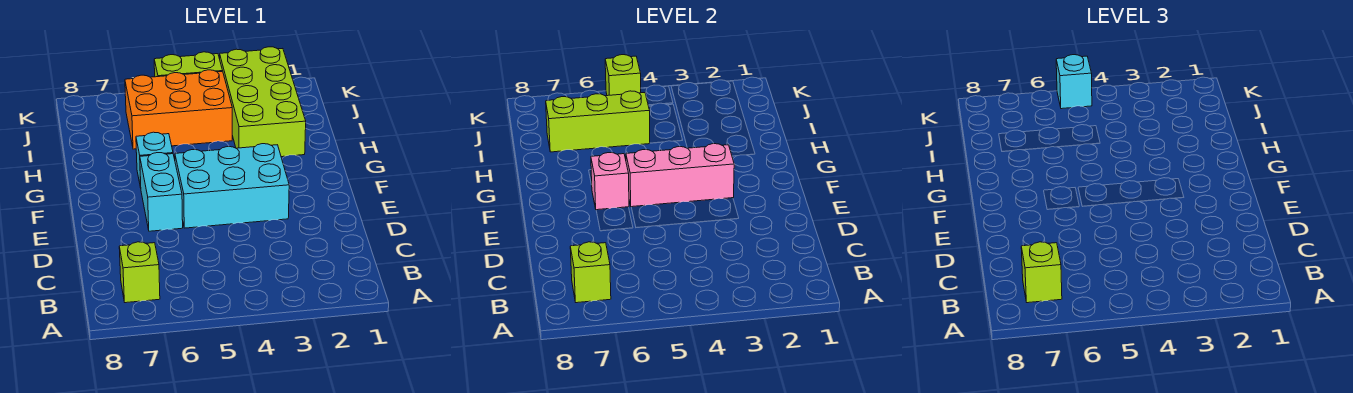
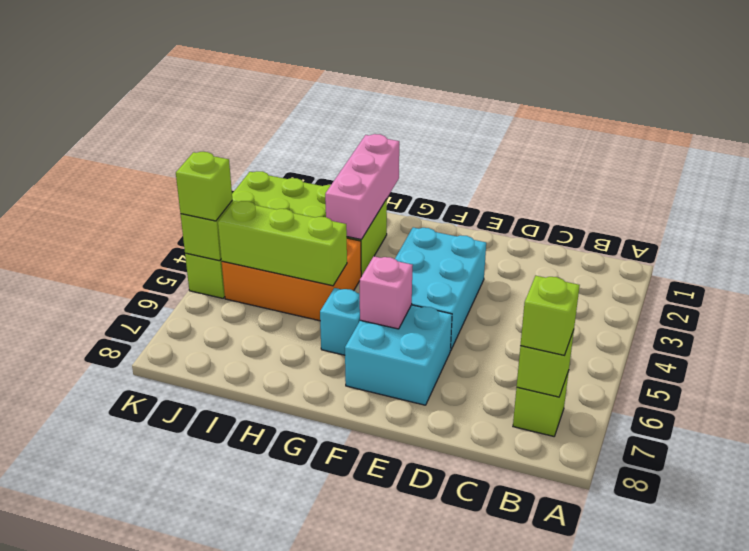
cyan 1x2 brick [140,153,183,231] -> cyan 2x2 brick [345,305,452,405]
pink 1x3 brick [626,144,734,207] -> pink 1x3 brick moved to [325,134,399,240]
orange 2x3 brick [125,70,232,149] -> orange 2x3 brick turned to [222,238,361,321]
lime 1x3 brick [546,91,650,152] -> lime 1x3 brick turned to [218,201,347,286]
cyan 1x1 brick [1056,55,1092,109] -> lime 1x1 brick [176,152,232,221]

